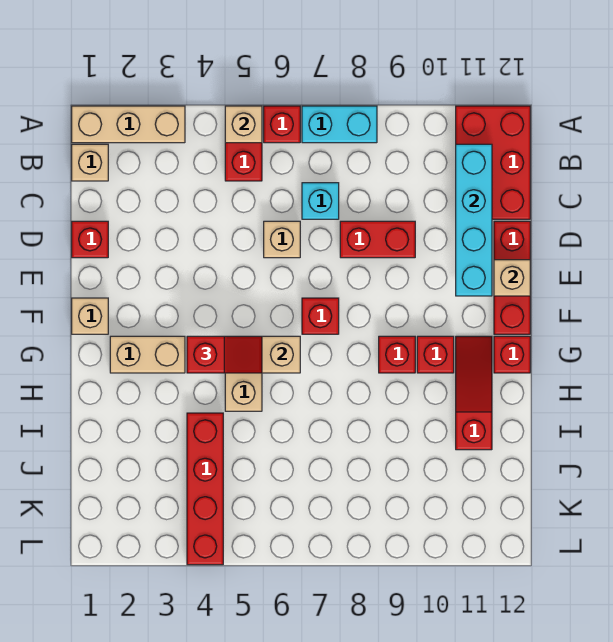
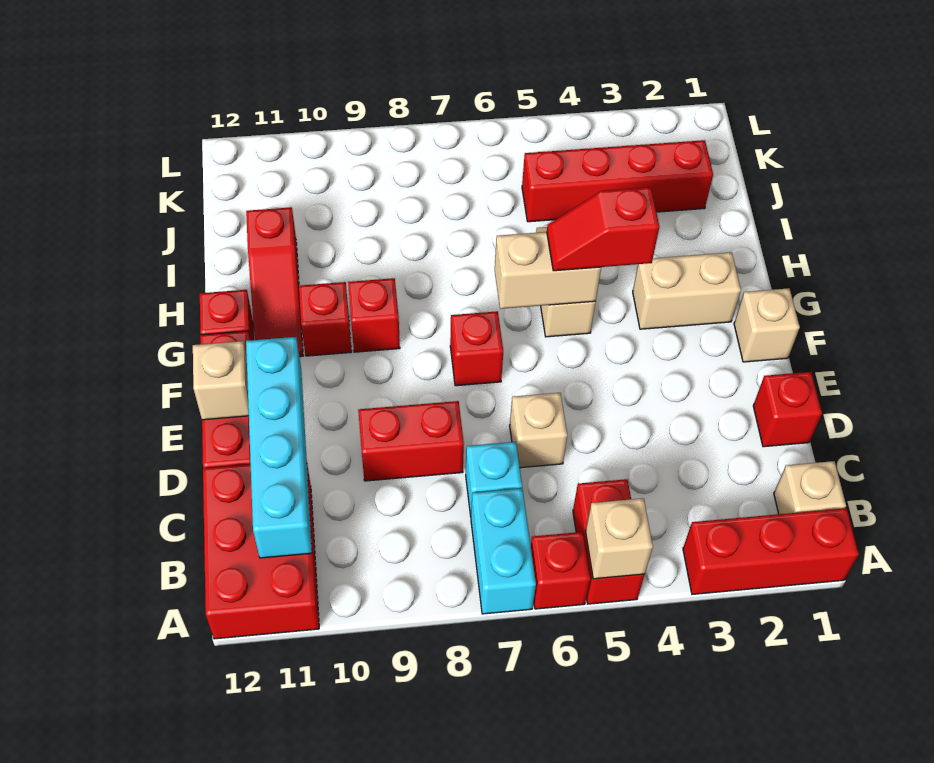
tan 1x3 brick [72,106,185,143] -> red 1x3 brick [683,508,859,594]
cyan 1x2 brick [302,106,377,143] -> cyan 1x2 brick turned to [471,488,536,614]
red 1x4 brick [187,413,223,565] -> red 1x4 brick turned to [522,140,713,222]

